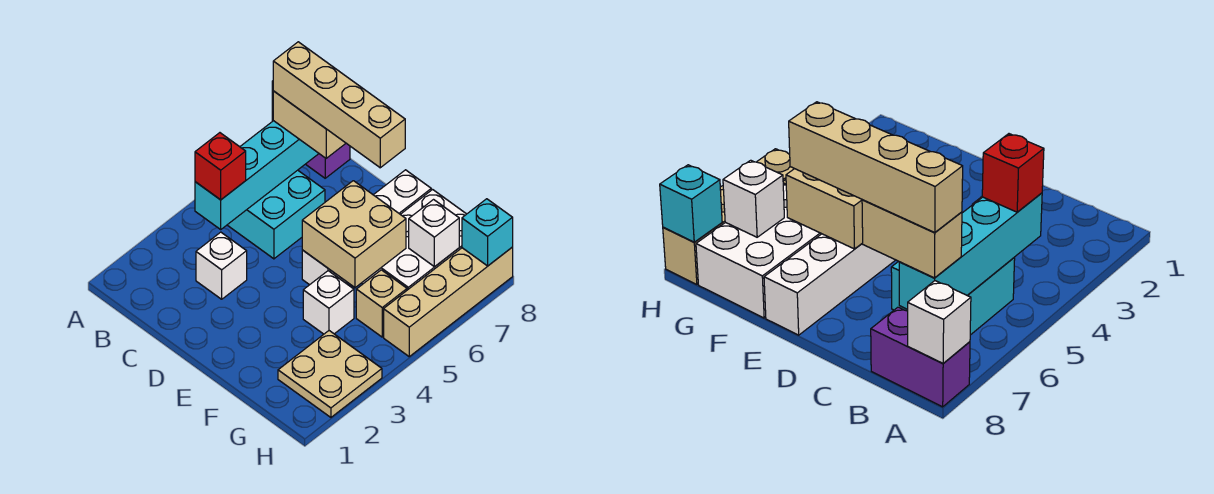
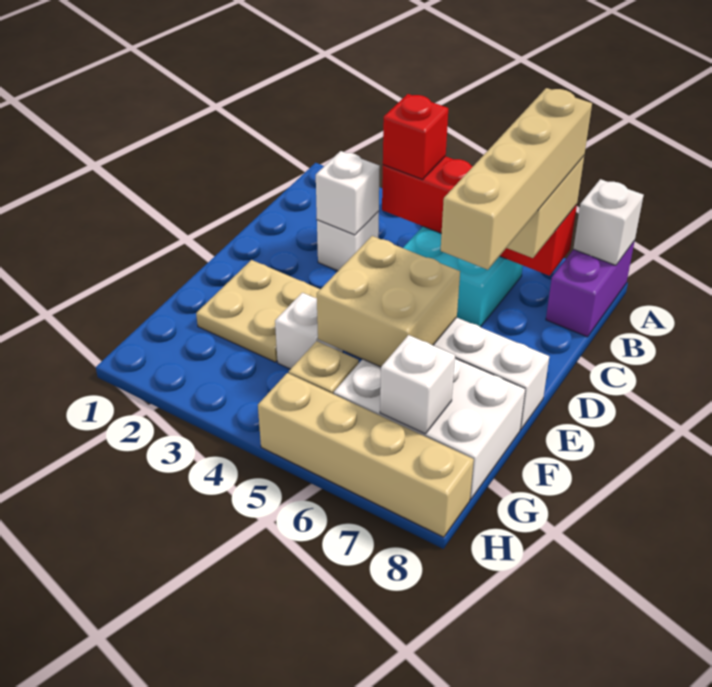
cyan 1x4 brick [195,121,319,229] -> red 1x4 brick [382,156,577,276]
none -> white 1x1 brick [316,151,380,235]
tan 2x2 plate [278,331,382,417] -> tan 2x2 plate moved to [196,260,320,362]
cyan 1x1 brick [462,199,513,266] -> none

